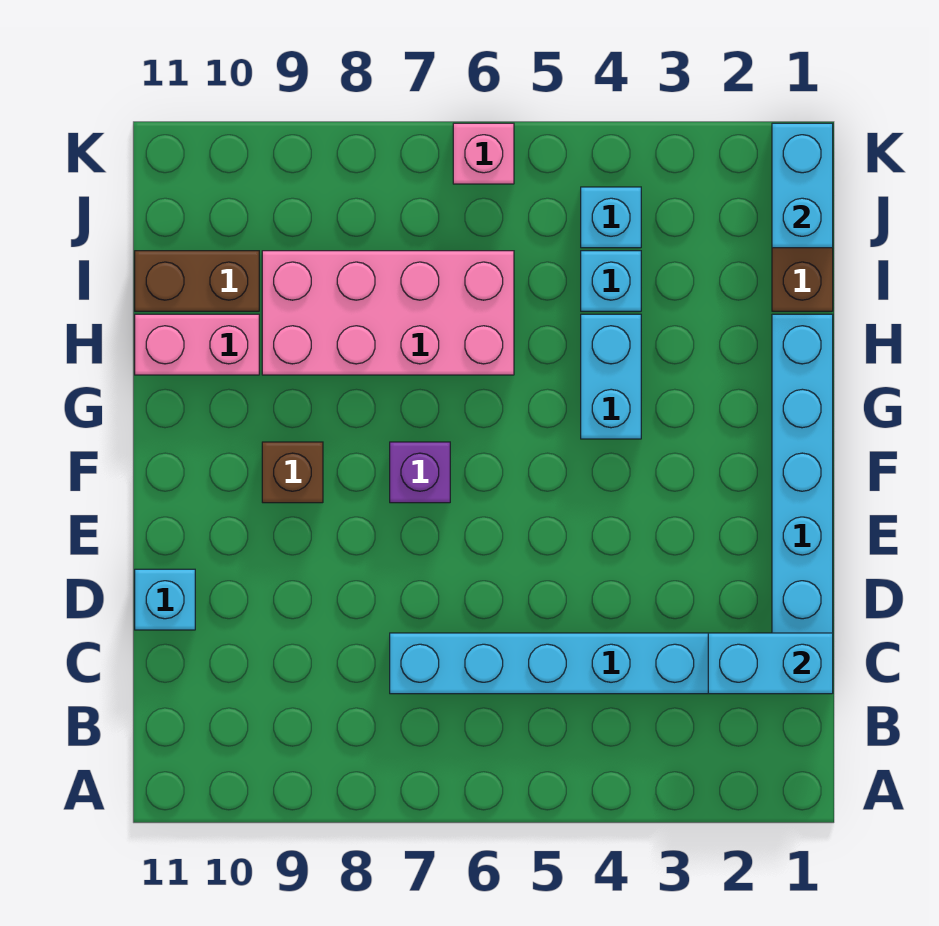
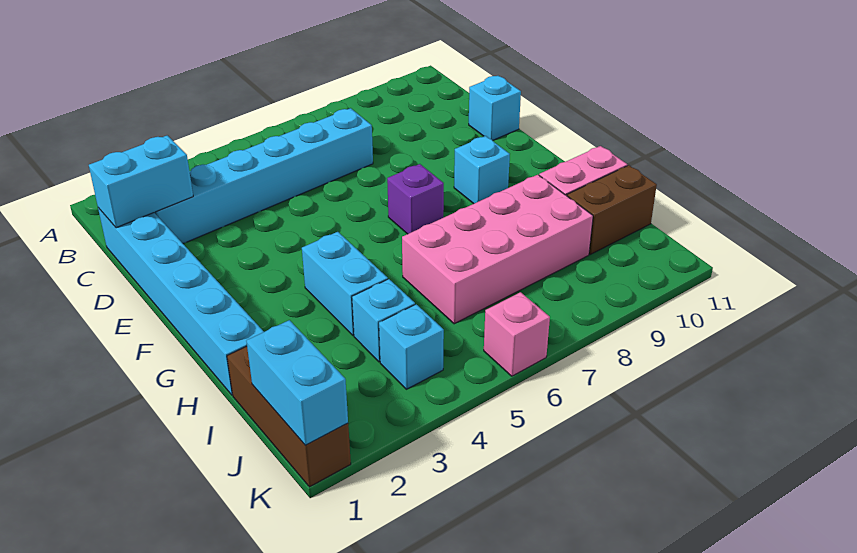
brown 1x1 brick [262,442,323,503] -> cyan 1x1 brick [454,136,510,204]

